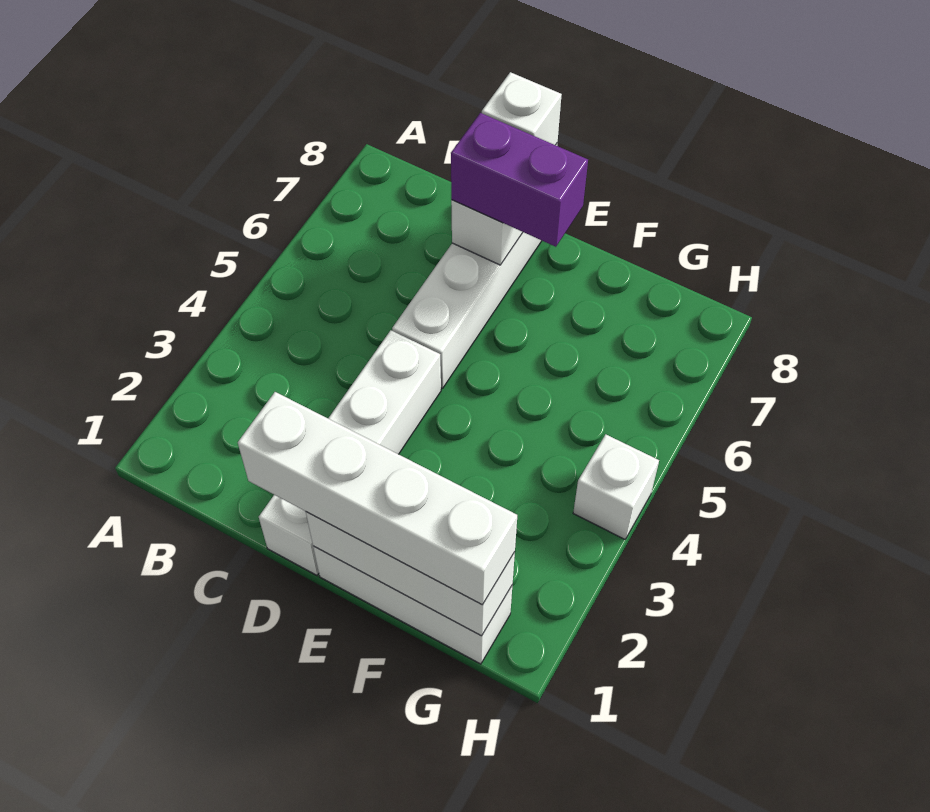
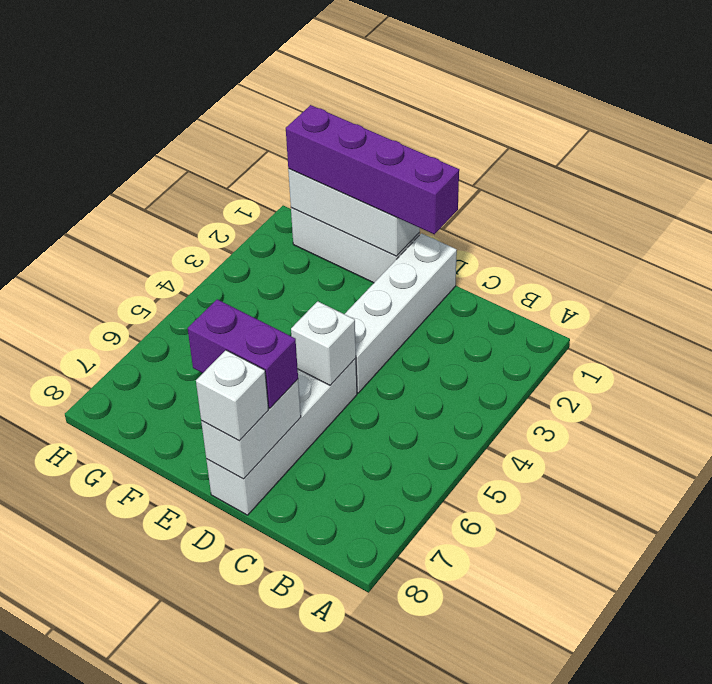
white 1x4 brick [238,392,517,605] -> purple 1x4 brick [286,105,459,234]
white 1x1 brick [573,434,659,539] -> white 1x1 brick moved to [291,301,356,385]

